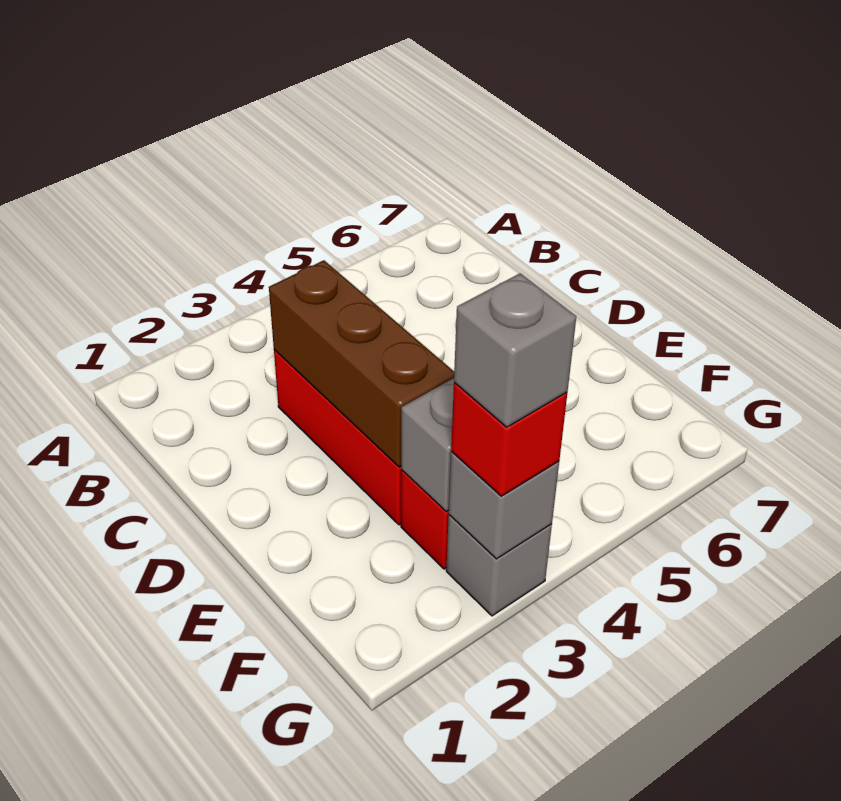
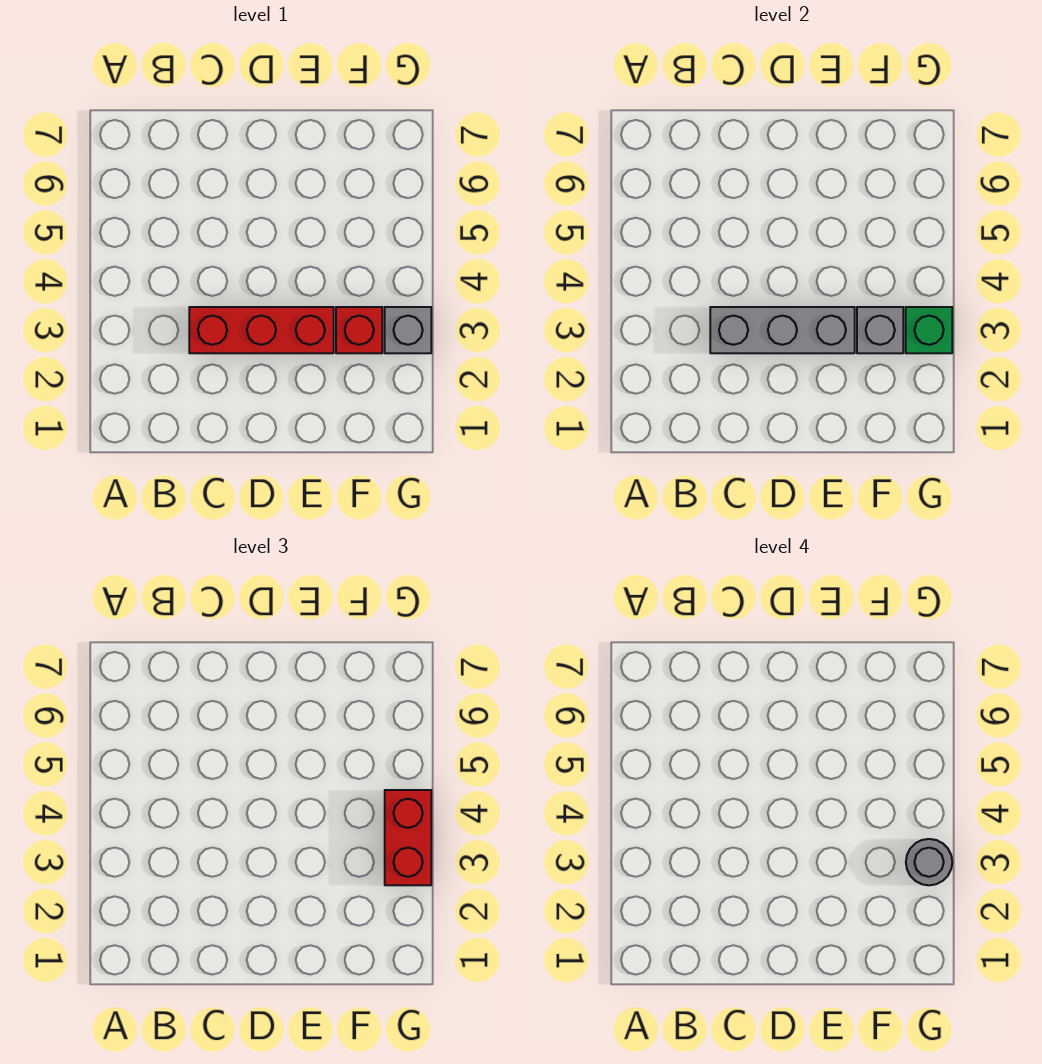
brown 1x3 brick [269,260,454,467] -> grey 1x3 brick [710,307,855,353]
grey 1x1 brick [449,452,559,559] -> green 1x1 brick [906,307,952,353]
red 1x1 brick [451,383,567,496] -> red 1x2 brick [385,790,431,885]
grey 1x1 brick [454,273,576,427] -> grey 1x1 round brick [906,839,952,885]

